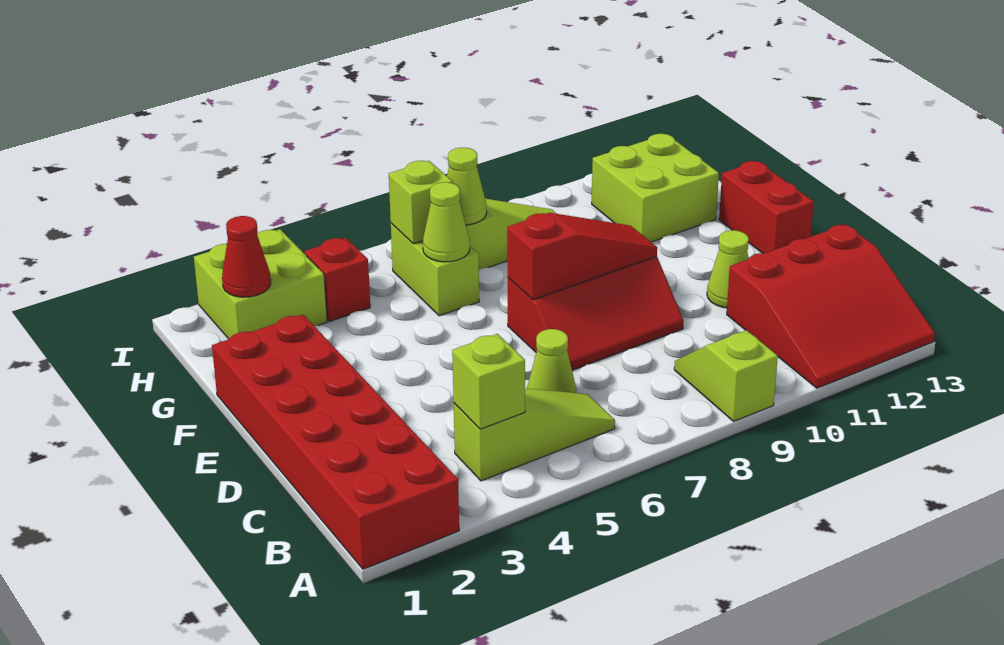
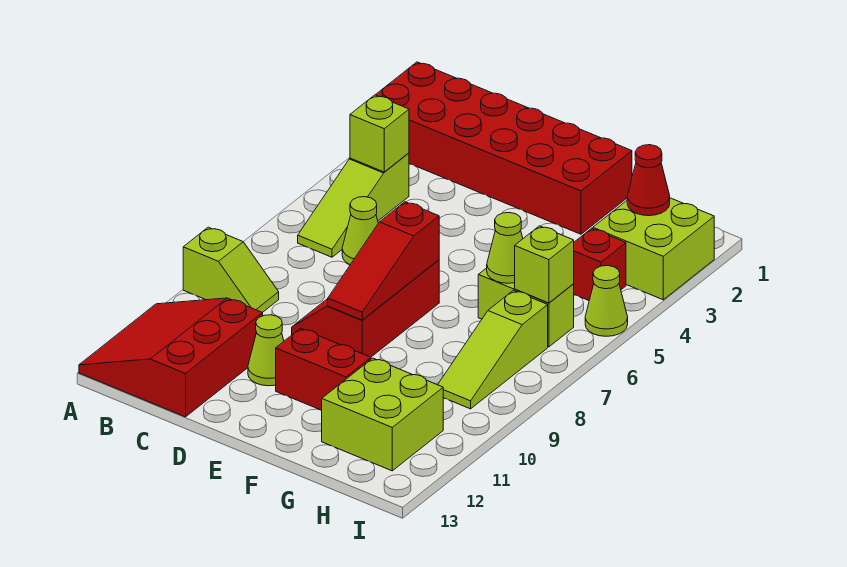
red 1x2 brick [719,161,814,253] -> red 1x2 brick moved to [276,328,371,410]
lime 1x1 cone [447,148,487,225] -> lime 1x1 cone moved to [585,266,628,336]

